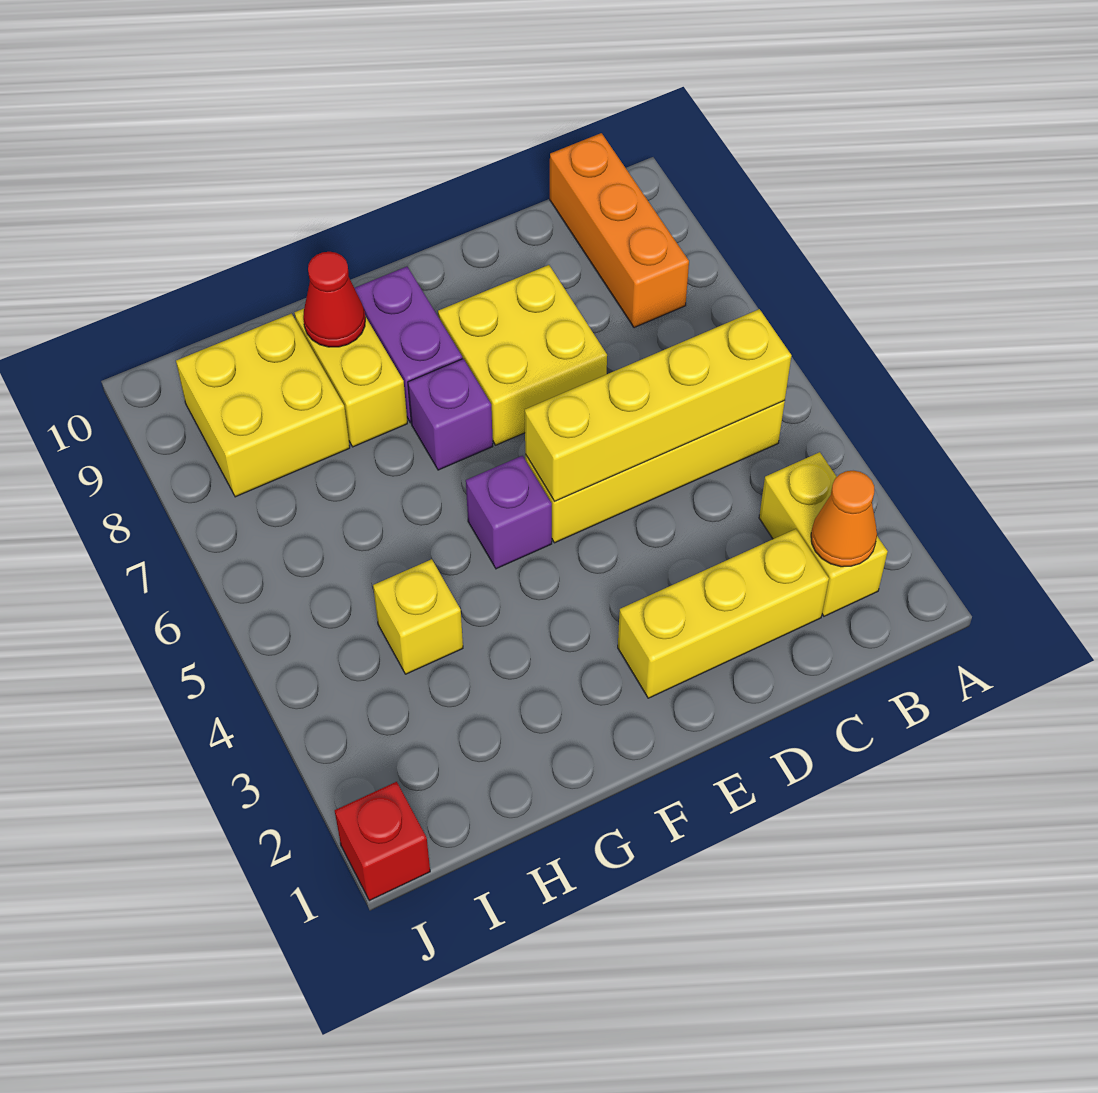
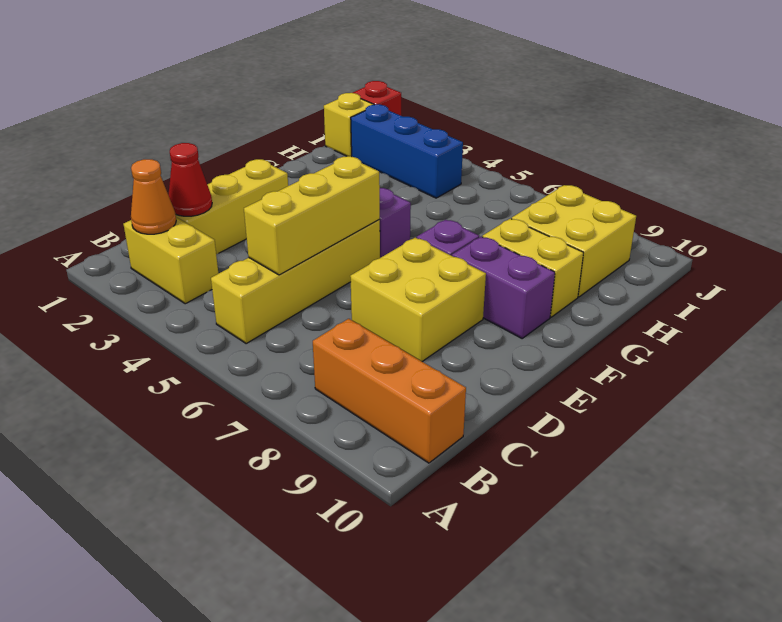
yellow 1x4 brick [525,309,791,501] -> yellow 1x3 brick [244,156,380,275]
red 1x1 cone [303,252,365,347] -> red 1x1 cone moved to [169,143,212,216]
yellow 1x1 brick [373,559,463,674] -> yellow 1x1 brick moved to [324,93,374,156]
none -> blue 1x3 brick [351,104,463,198]

